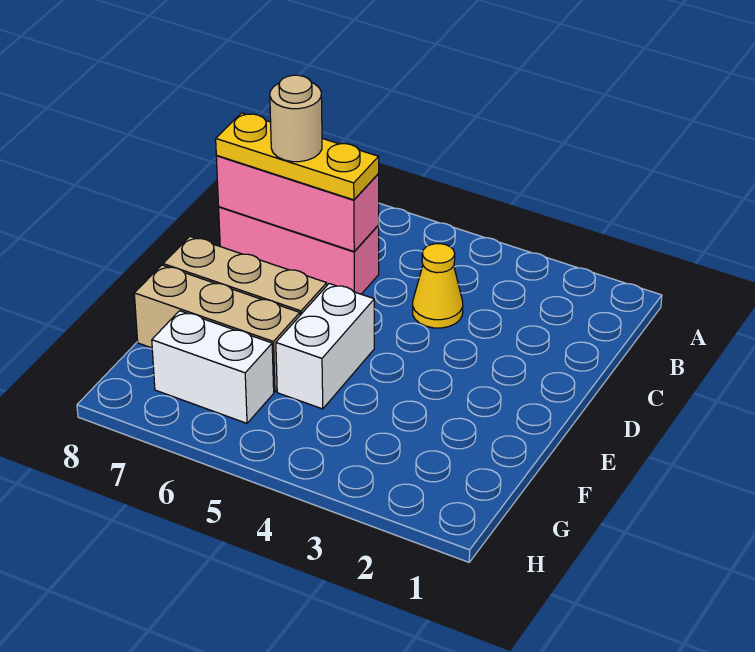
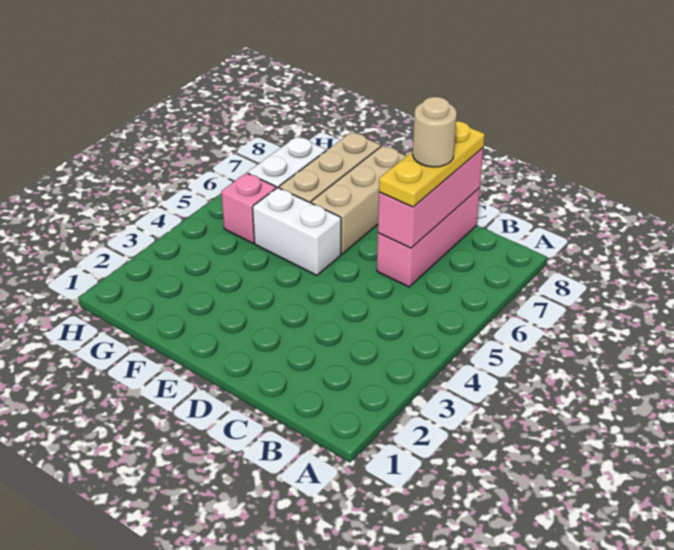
yellow 1x1 cone [413,244,463,328] -> none
none -> pink 1x1 brick [221,173,276,243]

